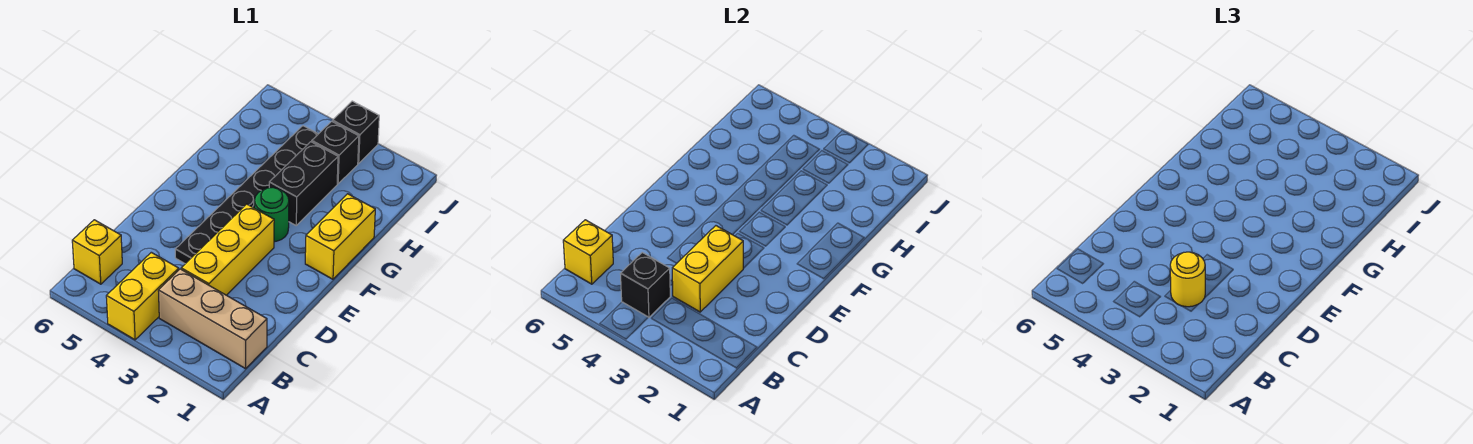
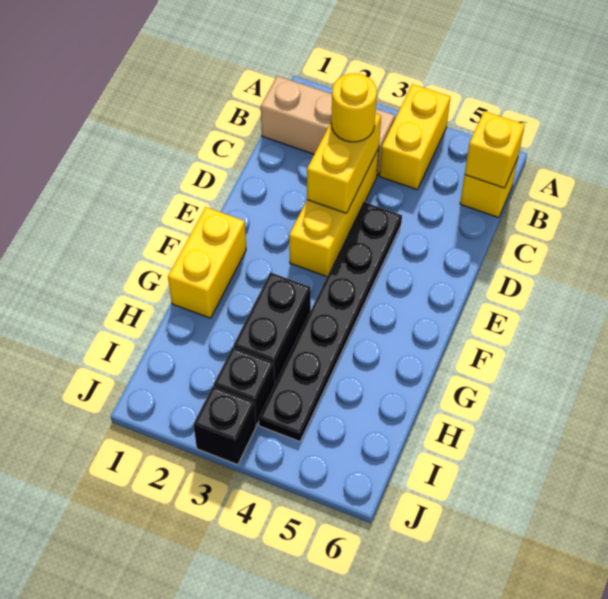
black 1x1 brick [620,252,670,317] -> none
green 1x1 round brick [255,188,289,242] -> none

